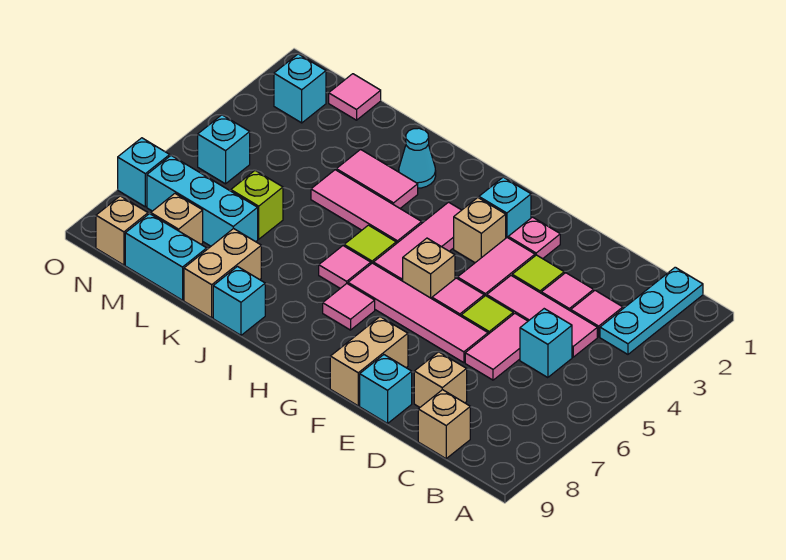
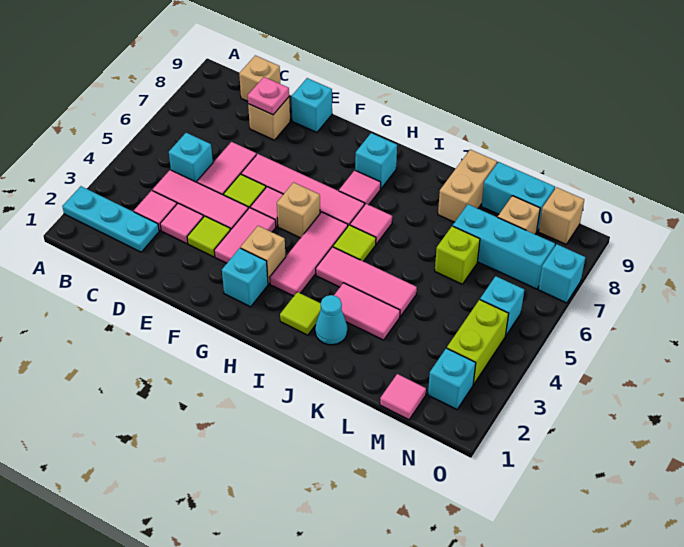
cyan 1x3 plate [600,267,703,354] -> cyan 1x3 plate turned to [62,186,159,252]
pink 1x1 plate [508,217,560,259] -> pink 1x1 plate moved to [248,77,289,115]
tan 1x2 brick [330,317,408,406] -> none
none -> lime 1x1 tile [280,292,321,335]
cyan 1x1 brick [213,267,265,335] -> cyan 1x1 brick moved to [355,133,397,189]
none -> lime 1x2 brick [447,300,509,384]

